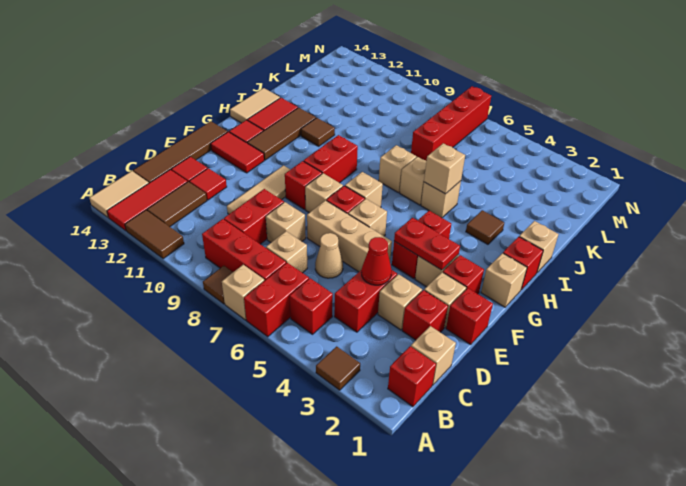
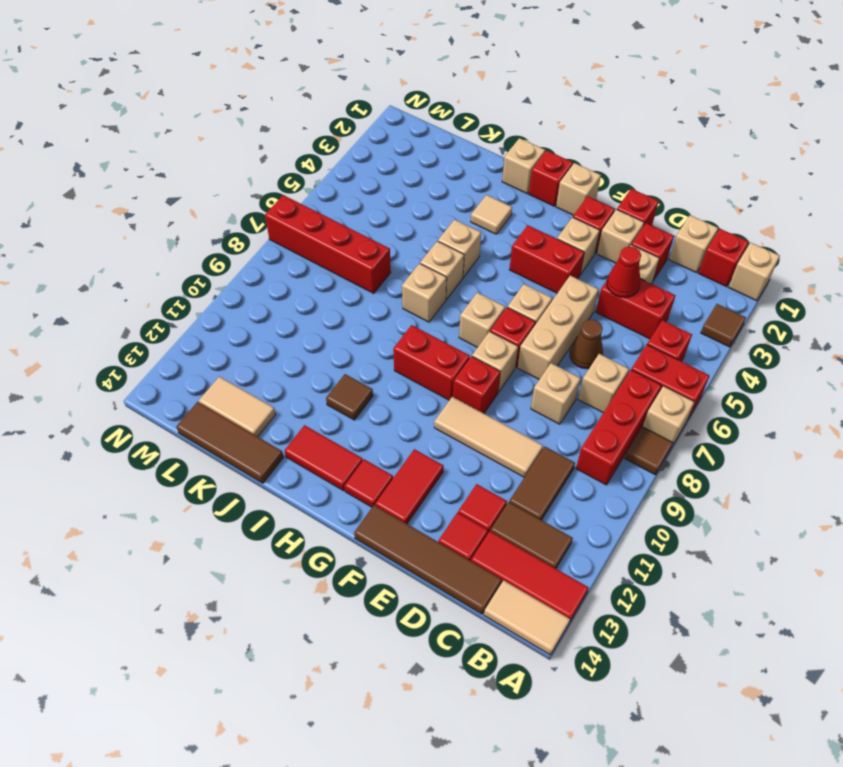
brown 1x2 tile [125,210,184,259] -> brown 1x2 tile moved to [509,447,575,520]
red 1x2 brick [224,189,284,244] -> none
tan 1x1 cone [315,233,343,278] -> brown 1x1 cone [570,320,603,369]
red 1x2 plate [394,218,460,270] -> none
brown 1x3 tile [247,108,316,160] -> brown 1x3 tile moved to [176,402,283,483]
tan 1x2 tile [230,88,280,123] -> tan 1x2 tile moved to [199,377,276,437]
brown 1x1 tile [466,210,504,244] -> tan 1x1 tile [471,195,512,234]
tan 1x1 brick [424,143,465,194] -> tan 1x1 brick moved to [728,243,780,301]

